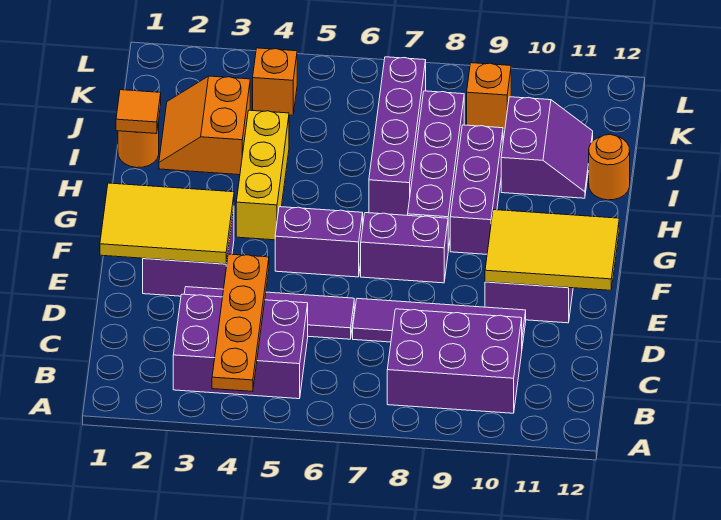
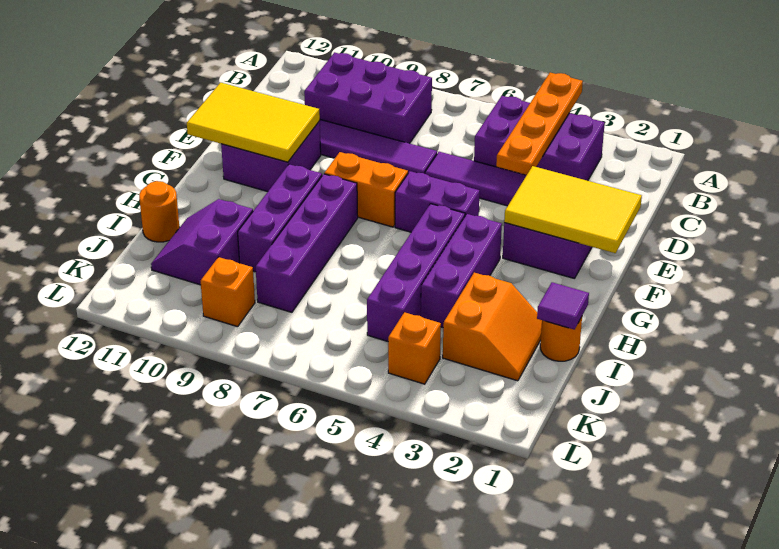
purple 1x2 brick [361,213,448,283] -> orange 1x2 brick [324,152,408,227]
yellow 1x3 brick [236,110,289,240] -> purple 1x3 brick [421,214,502,327]
purple 1x4 brick [369,57,426,215] -> purple 1x4 brick moved to [367,204,465,341]
orange 1x1 tile [116,90,161,134] -> purple 1x1 tile [537,282,589,330]

